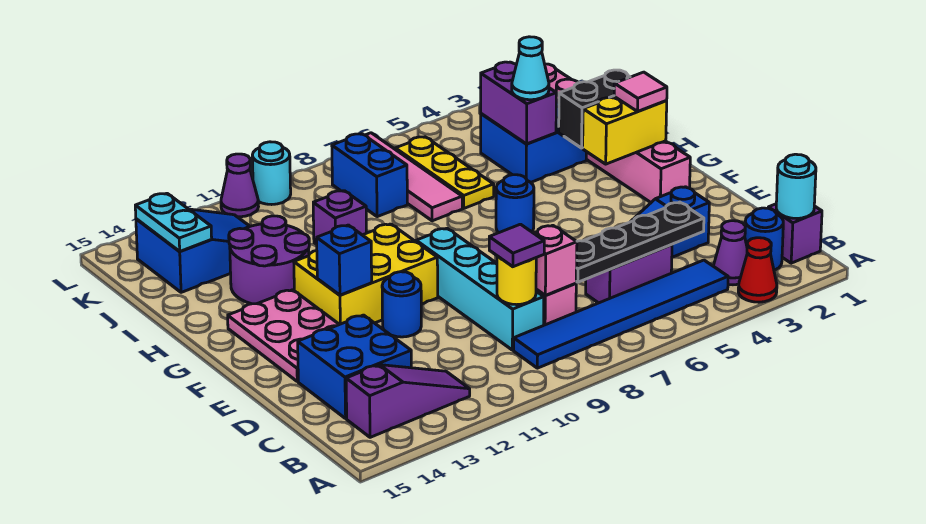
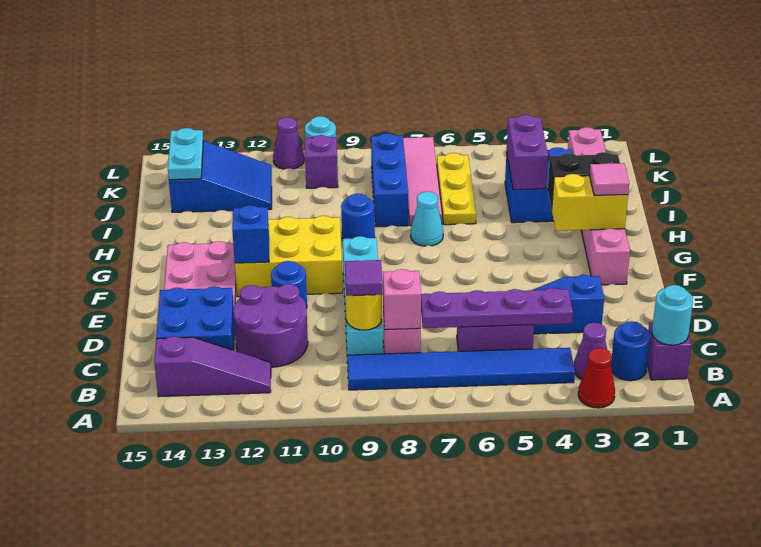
black 1x4 plate [576,202,704,282] -> purple 1x4 plate [421,288,573,328]
blue 1x1 round brick [496,175,534,233] -> blue 1x1 round brick moved to [341,194,375,241]
purple 2x2 round brick [229,216,309,304] -> purple 2x2 round brick moved to [233,284,308,367]
cyan 1x1 cone [512,37,549,100] -> cyan 1x1 cone moved to [411,191,443,246]
purple 1x1 brick [313,191,367,244] -> purple 1x1 brick moved to [305,135,338,188]
blue 1x2 brick [332,134,407,217] -> blue 1x3 brick [371,133,408,227]

